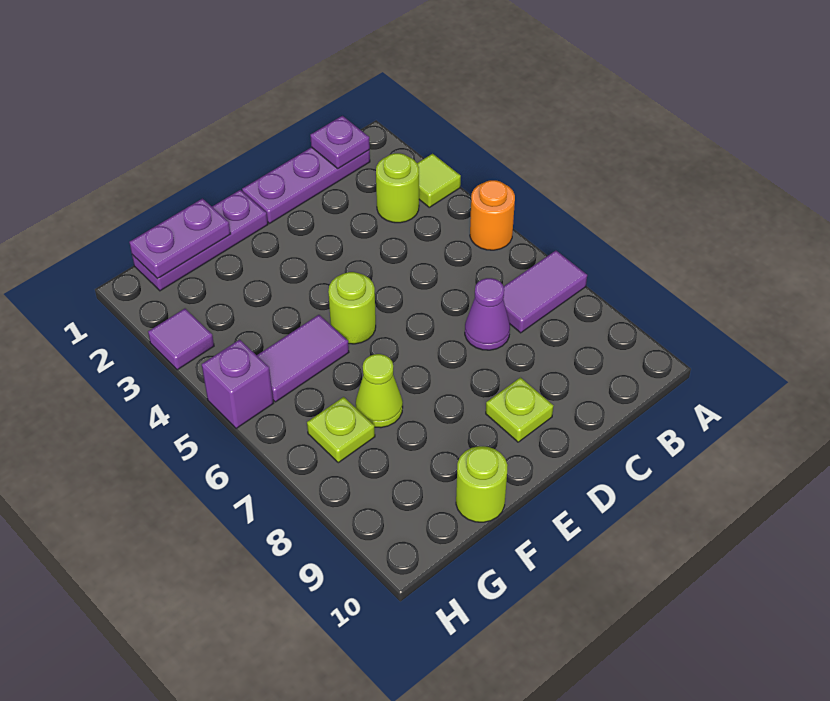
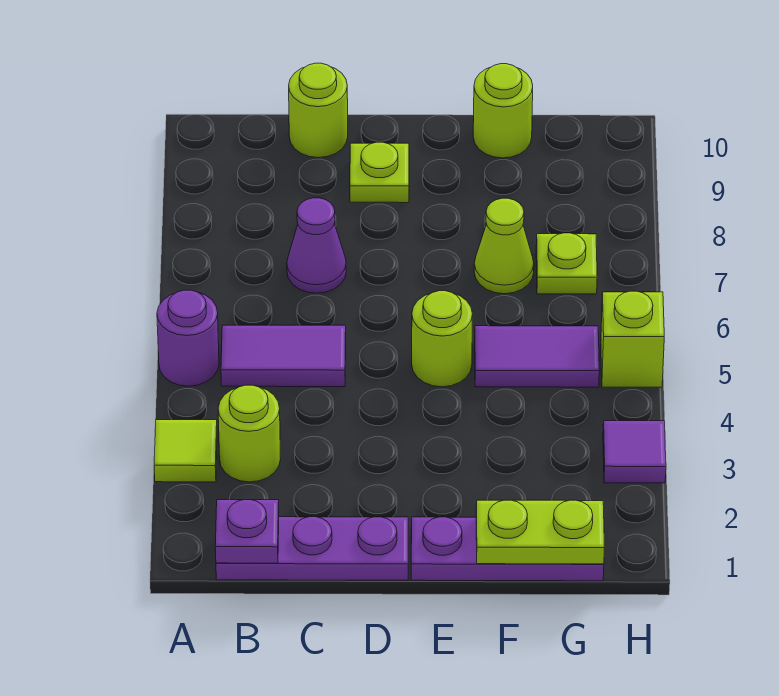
orange 1x1 round brick [470,180,515,250] -> purple 1x1 round brick [157,290,219,386]
purple 1x2 tile [503,251,587,333] -> purple 1x2 tile moved to [221,325,346,387]
none -> lime 1x1 round brick [289,63,348,158]
purple 1x2 plate [129,199,230,279] -> lime 1x2 plate [476,500,604,564]
purple 1x1 brick [202,340,273,429] -> lime 1x1 brick [601,291,664,387]

